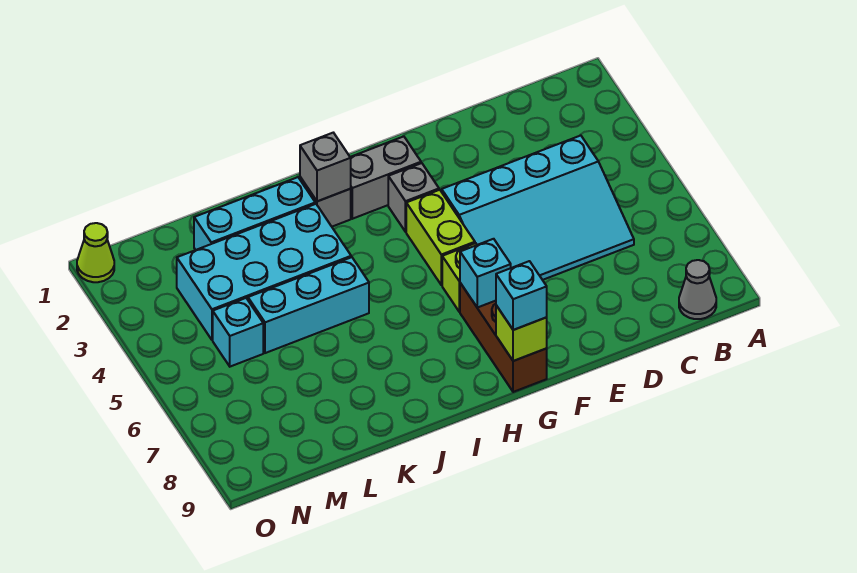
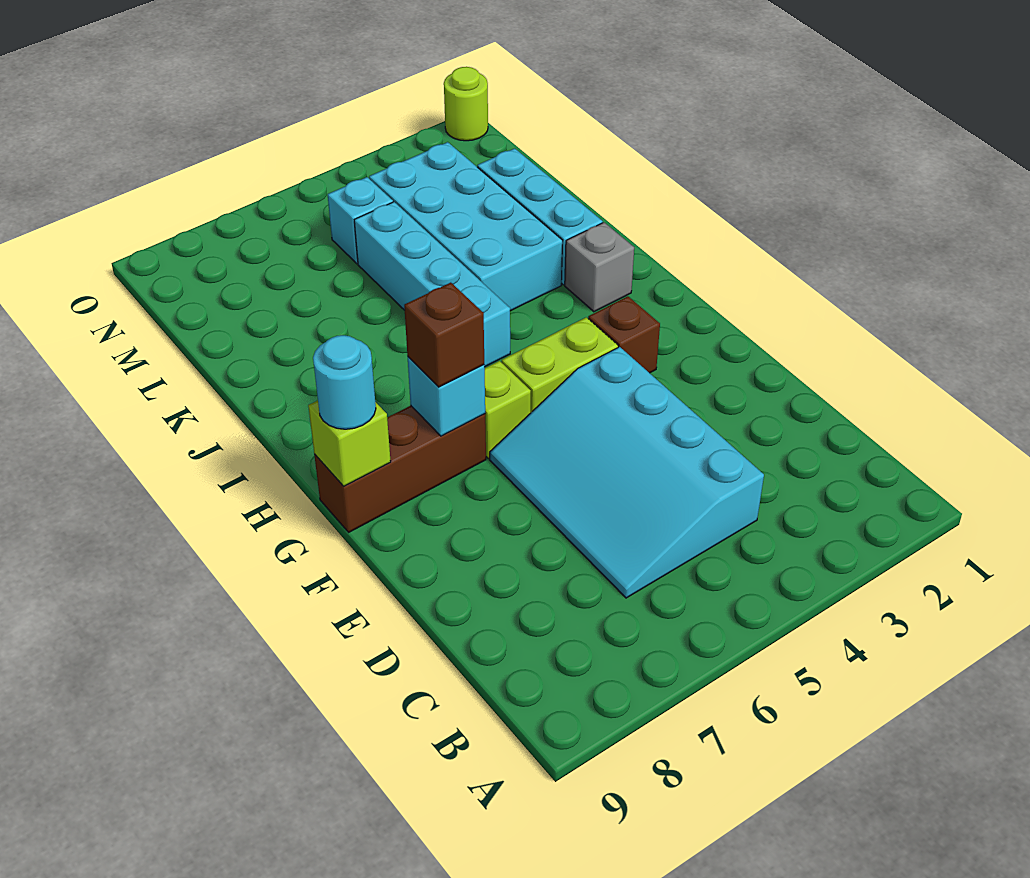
grey 1x1 cone [679,260,716,319] -> none
grey 1x2 brick [350,136,421,219] -> none
grey 1x1 brick [388,163,439,232] -> brown 1x1 brick [588,296,660,373]
none -> brown 1x1 brick [404,283,484,387]
cyan 1x1 brick [496,261,547,330] -> cyan 1x1 round brick [313,335,376,429]
grey 1x1 brick [300,133,351,201] -> none
cyan 1x3 brick [248,257,369,353] -> cyan 1x4 brick [354,202,510,367]
lime 1x1 cone [77,223,114,282] -> lime 1x1 round brick [444,67,488,141]

